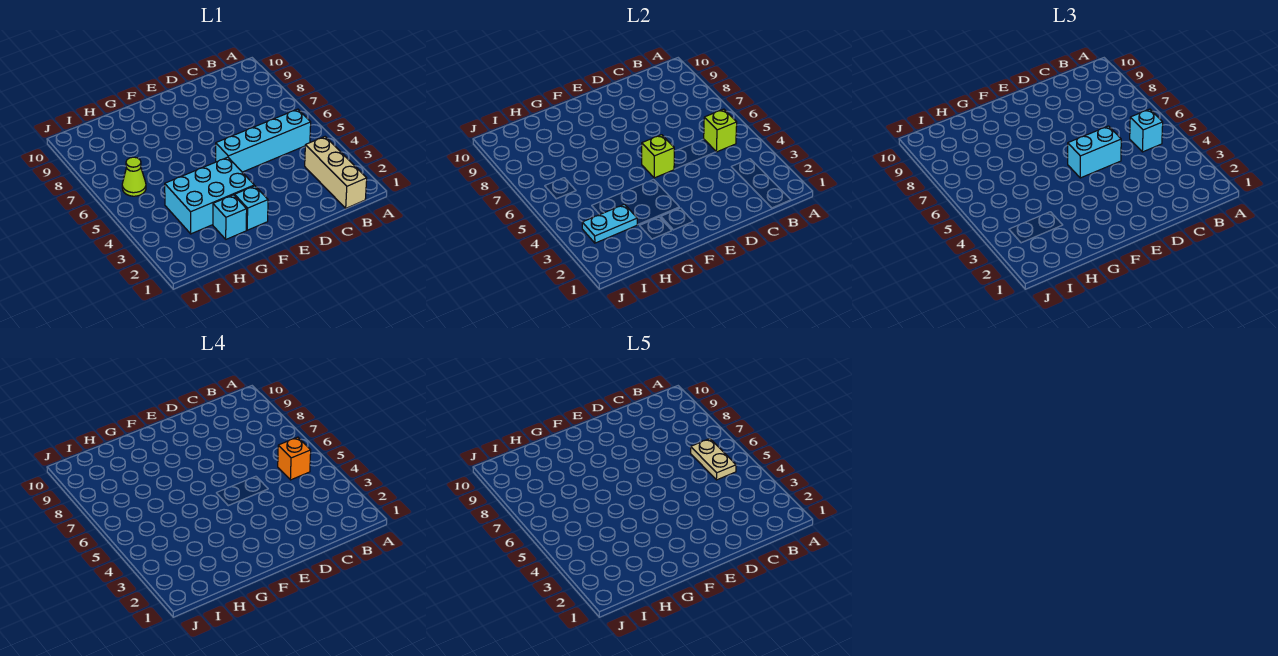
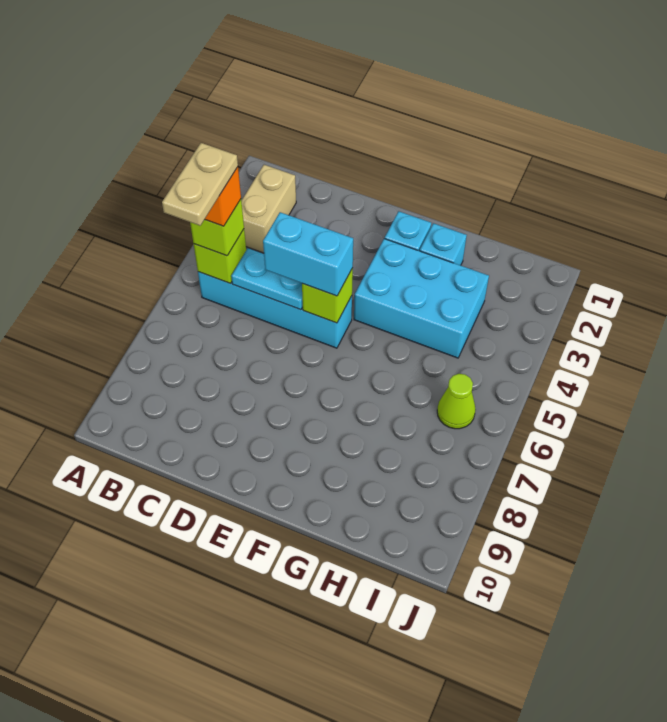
tan 1x3 brick [305,137,367,208] -> tan 1x2 brick [241,165,296,253]
cyan 1x1 brick [1130,109,1163,152] -> lime 1x1 brick [190,199,244,256]
cyan 1x2 plate [582,204,637,243] -> cyan 1x2 plate moved to [231,248,303,310]

